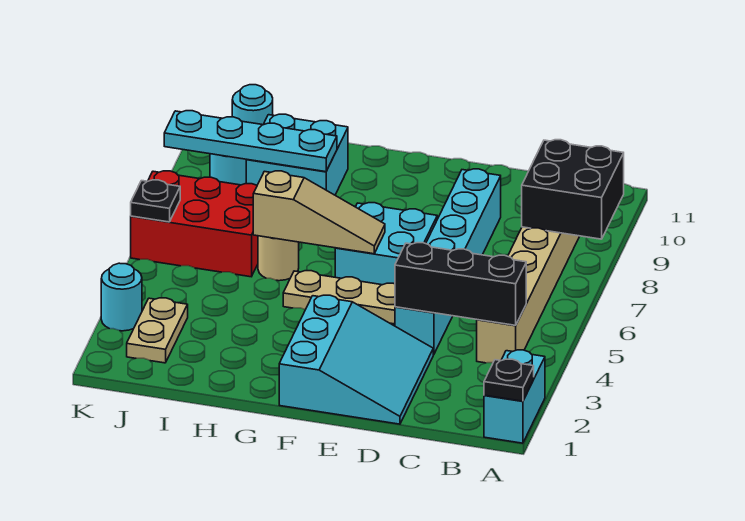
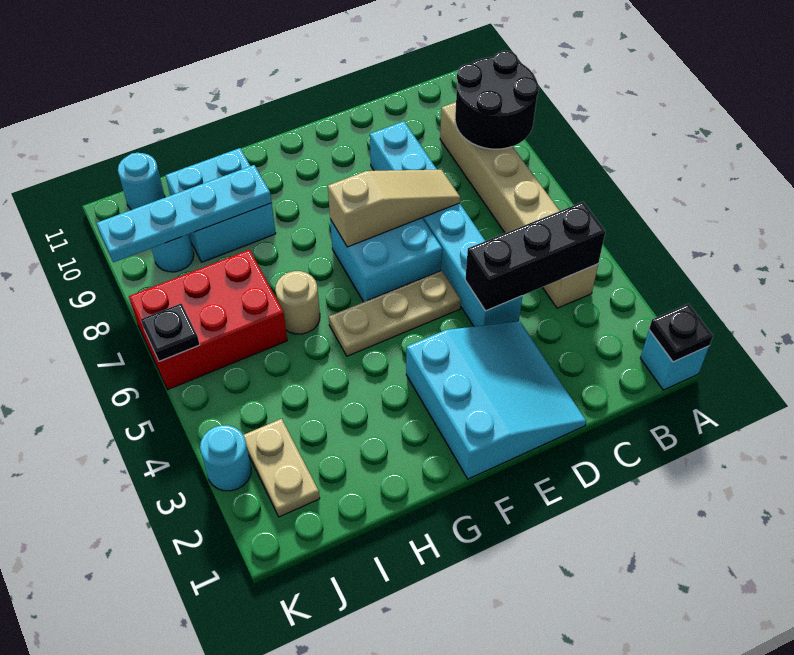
cyan 1x2 brick [484,350,545,443] -> cyan 1x1 brick [640,330,709,390]
black 2x2 brick [522,140,624,239] -> black 2x2 round brick [455,51,539,149]
tan 1x3 slope [253,171,385,254] -> tan 1x3 slope moved to [328,170,460,247]

